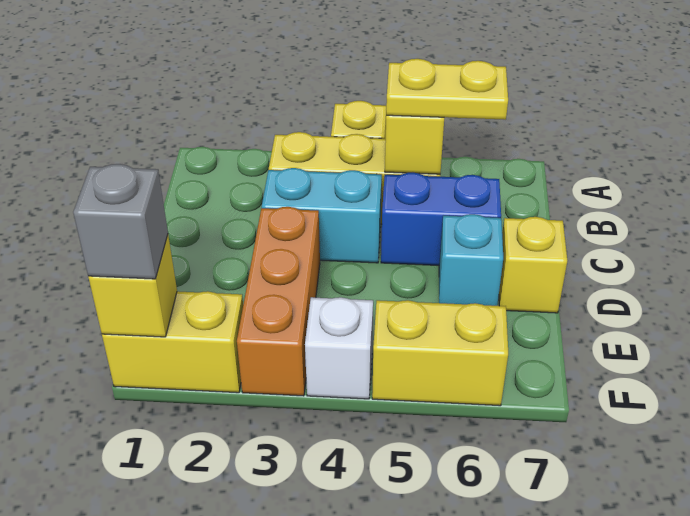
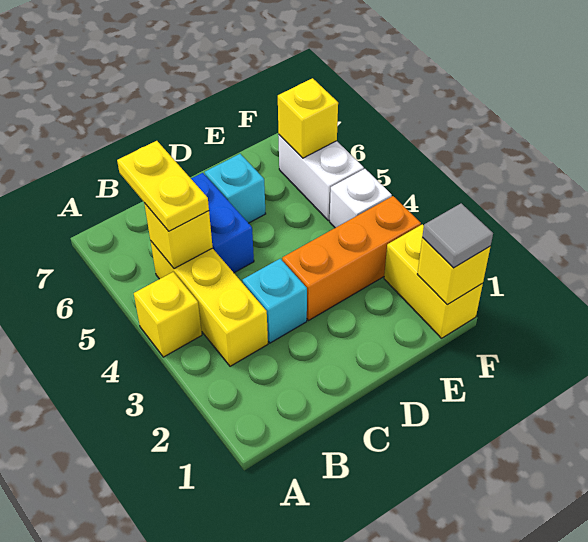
cyan 1x2 brick [262,168,382,263] -> cyan 1x1 brick [242,259,307,343]
yellow 1x1 brick [499,217,567,313] -> yellow 1x1 brick moved to [278,78,338,158]
grey 1x1 brick [73,164,168,279] -> grey 1x1 tile [422,203,493,268]
yellow 1x2 brick [372,300,508,406] -> white 1x2 brick [278,134,364,221]

